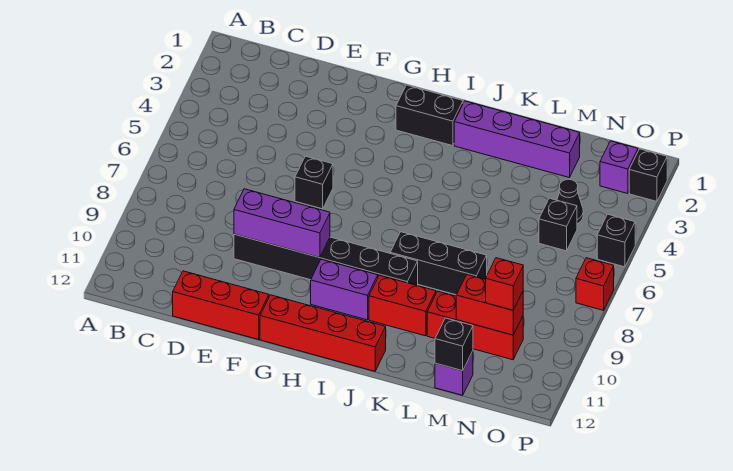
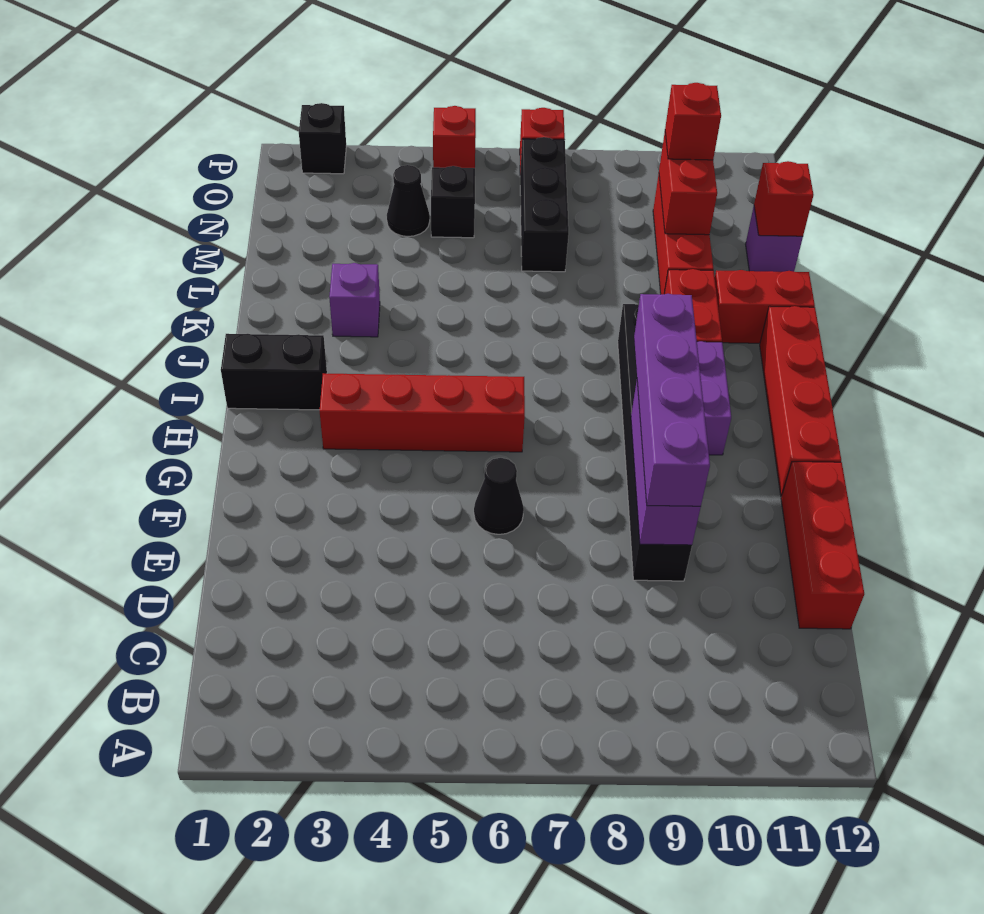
black 1x1 brick [295,156,333,209] -> black 1x1 cone [474,458,524,534]
black 1x2 brick [396,85,463,146] -> black 1x2 brick turned to [221,334,327,410]
none -> red 1x4 brick [320,373,525,452]
purple 1x4 brick [454,101,580,178] -> purple 1x4 brick moved to [634,294,710,507]
black 1x3 brick [390,232,487,295] -> black 1x3 brick moved to [520,137,569,272]
none -> red 1x2 brick [715,270,815,343]
black 1x1 brick [435,318,473,371] -> red 1x1 brick [754,161,814,236]
purple 1x1 brick [600,141,638,194] -> purple 1x1 brick moved to [329,263,380,337]
black 1x1 brick [597,214,635,267] -> red 1x1 brick [433,106,476,168]

